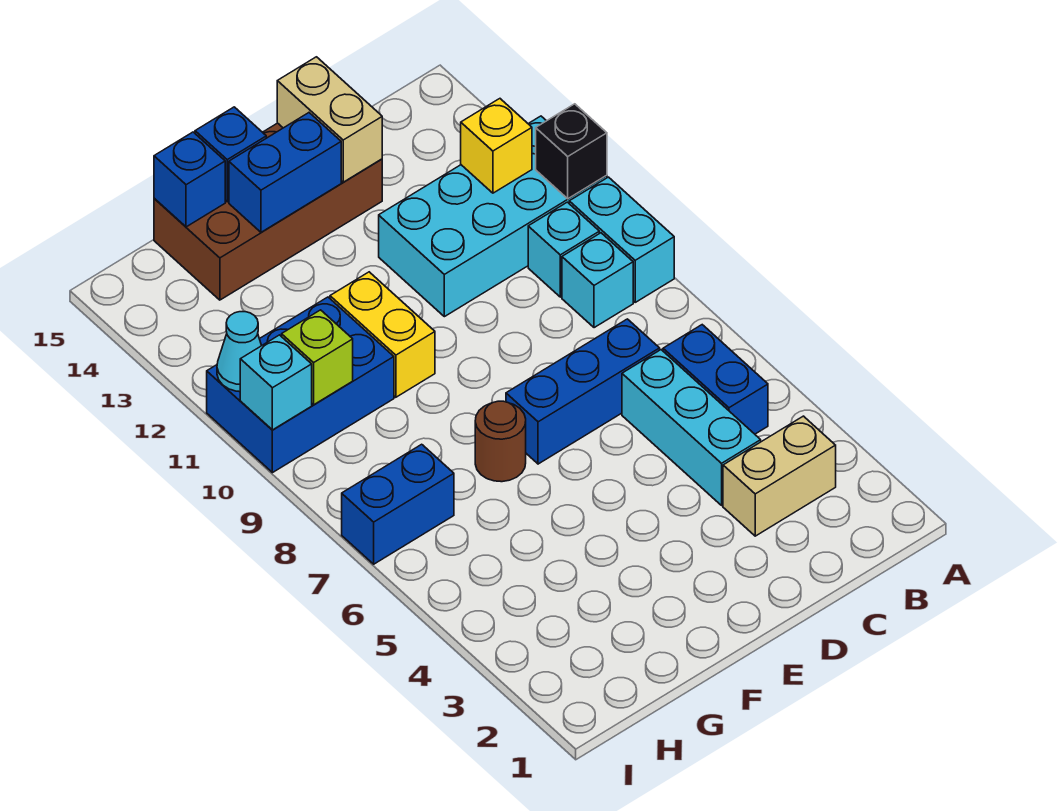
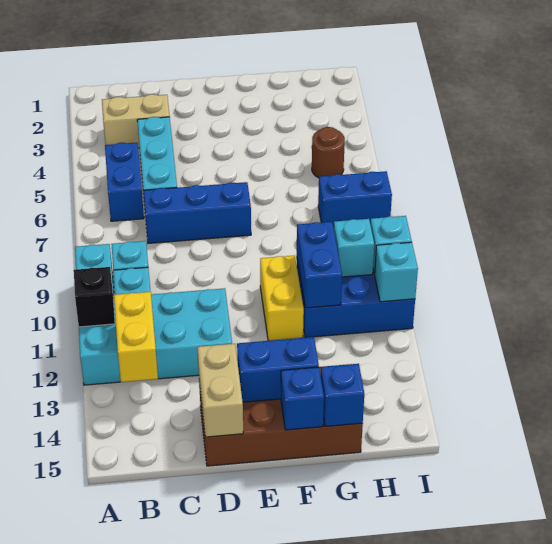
yellow 1x1 brick [461,99,532,193] -> yellow 1x2 brick [114,292,158,382]
brown 1x1 round brick [475,401,526,482] -> brown 1x1 round brick moved to [312,127,345,178]
none -> blue 1x2 brick [297,222,342,308]
lime 1x1 brick [282,310,353,405] -> cyan 1x1 brick [334,219,374,277]
cyan 1x1 cone [217,312,262,392] -> cyan 1x1 brick [375,242,418,302]

